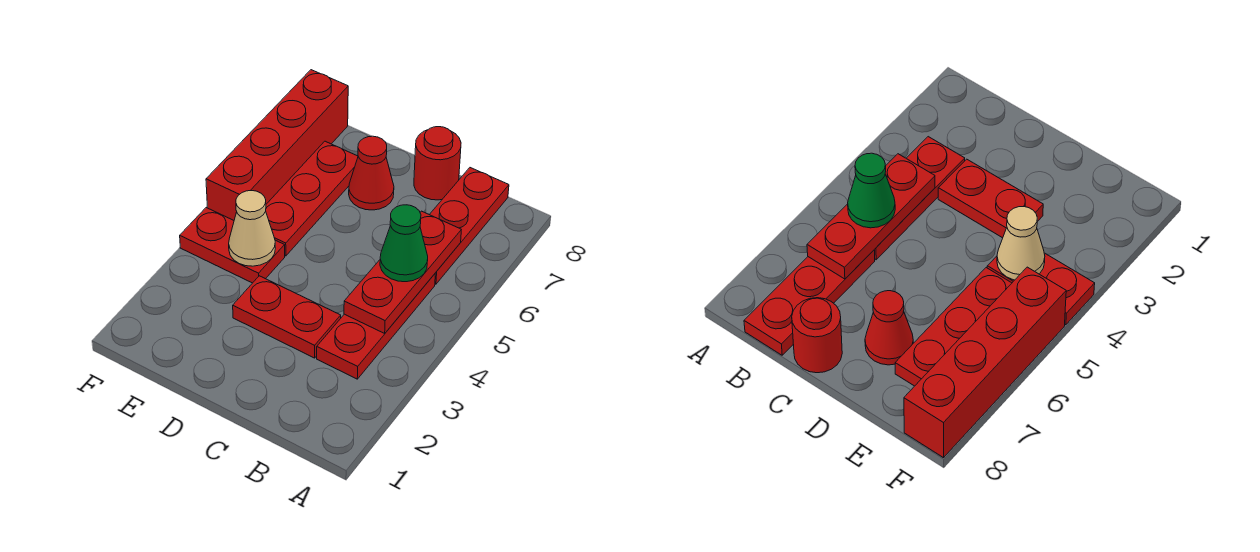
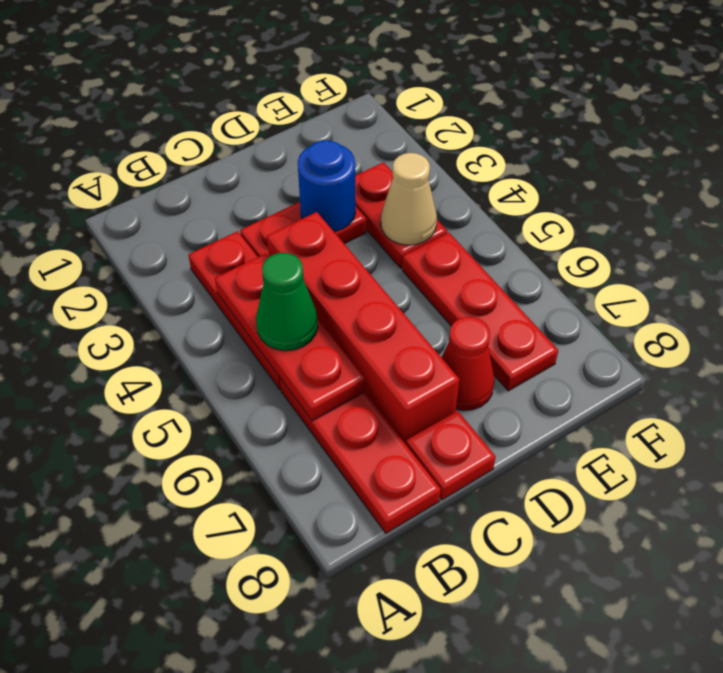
red 1x1 round brick [414,127,461,200] -> red 1x1 plate [406,411,496,500]
none -> blue 1x1 round brick [298,140,356,232]
red 1x2 plate [180,208,285,283] -> red 1x2 plate turned to [355,162,447,268]
red 1x4 brick [206,70,348,220] -> red 1x4 brick moved to [267,212,459,444]

